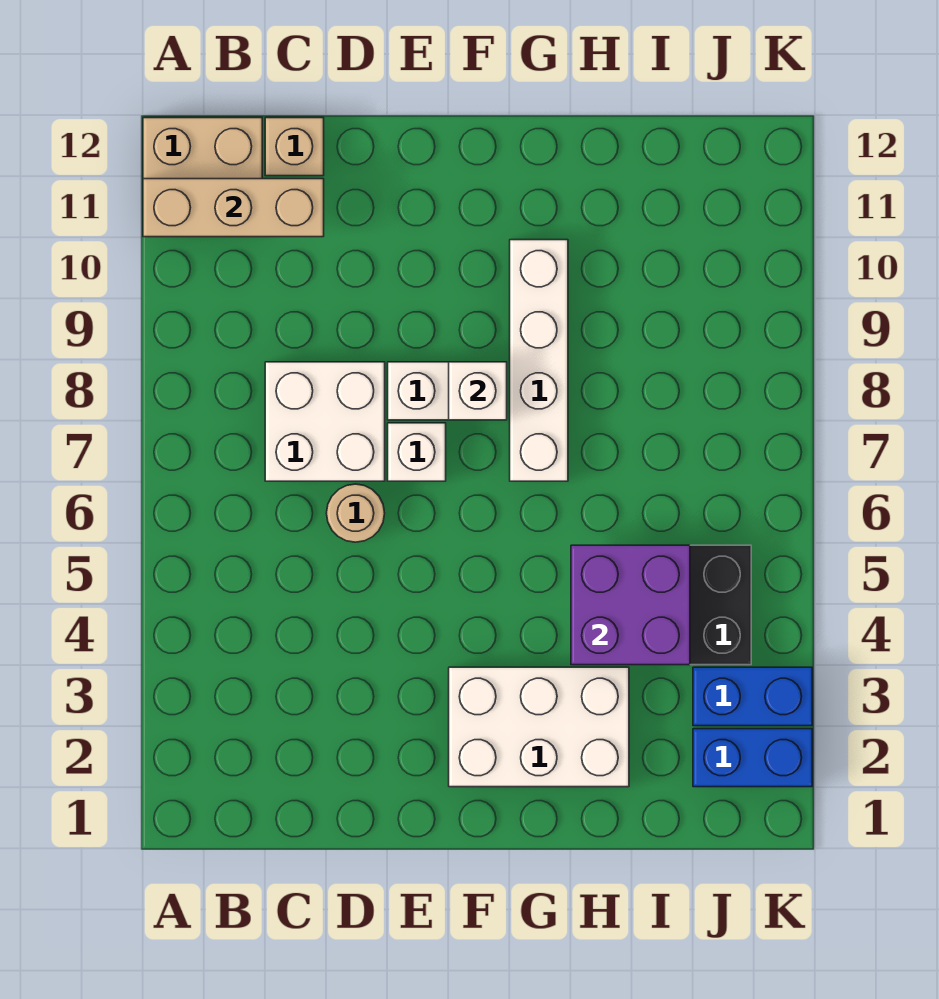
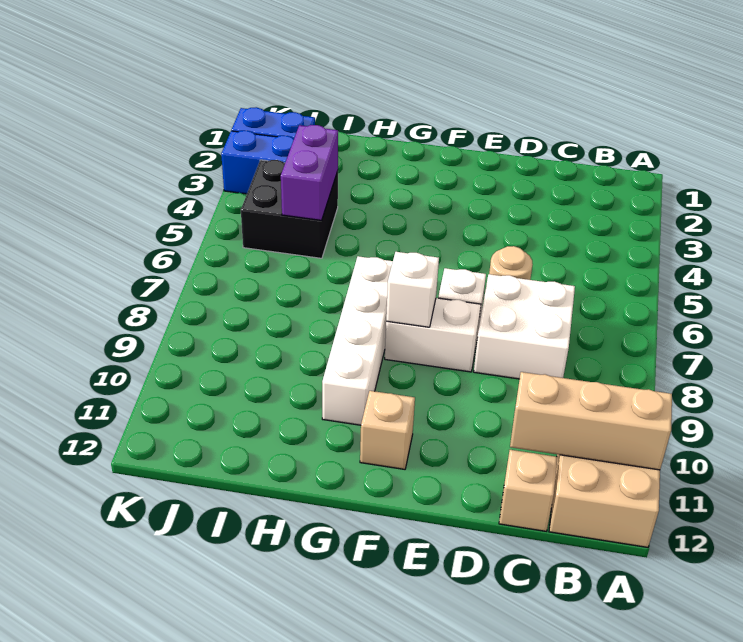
white 2x3 brick [449,667,629,787] -> none
none -> tan 1x1 brick [360,391,415,469]
purple 2x2 brick [571,545,690,665] -> purple 1x2 brick [281,125,338,220]

